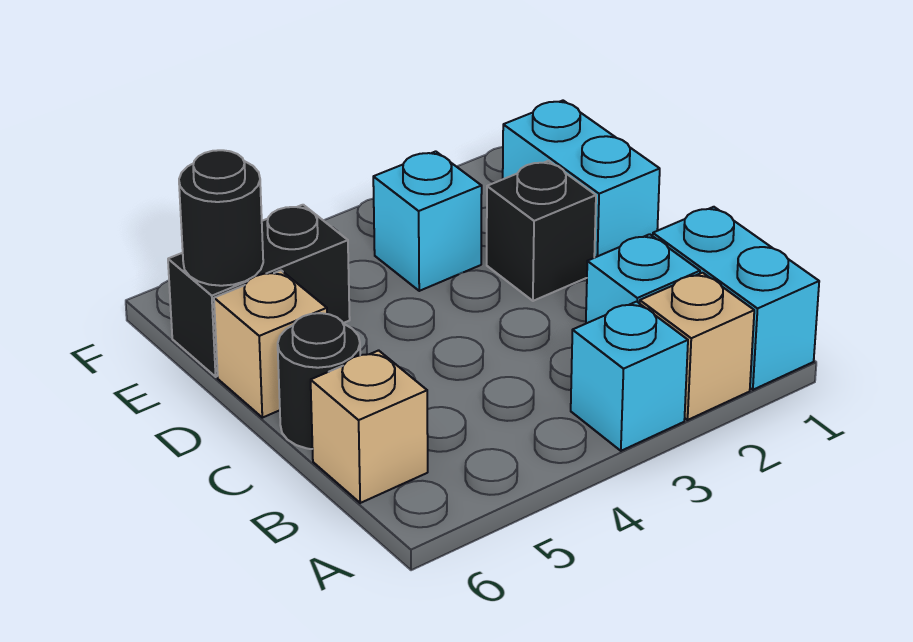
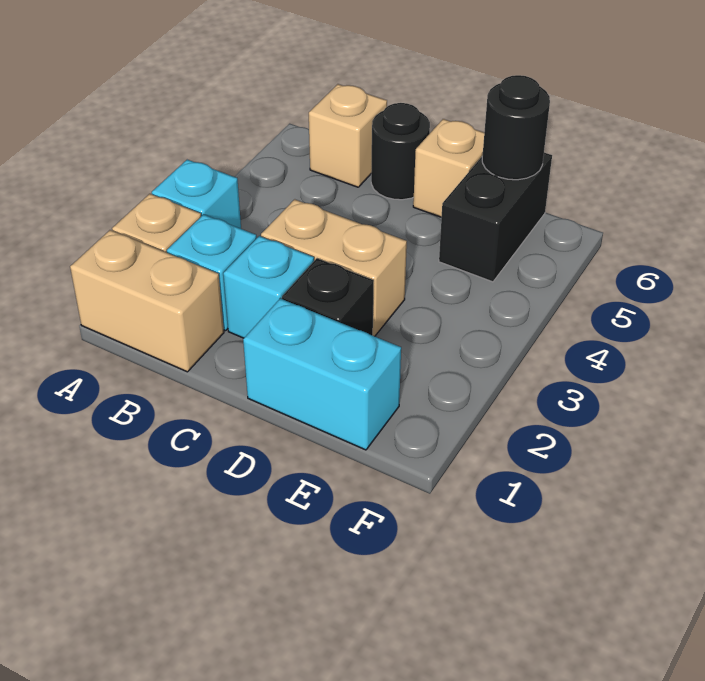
cyan 1x2 brick [653,207,819,390] -> tan 1x2 brick [70,230,224,372]
none -> tan 1x2 brick [261,199,407,336]
cyan 1x1 brick [373,151,482,291] -> cyan 1x1 brick moved to [223,236,314,338]

